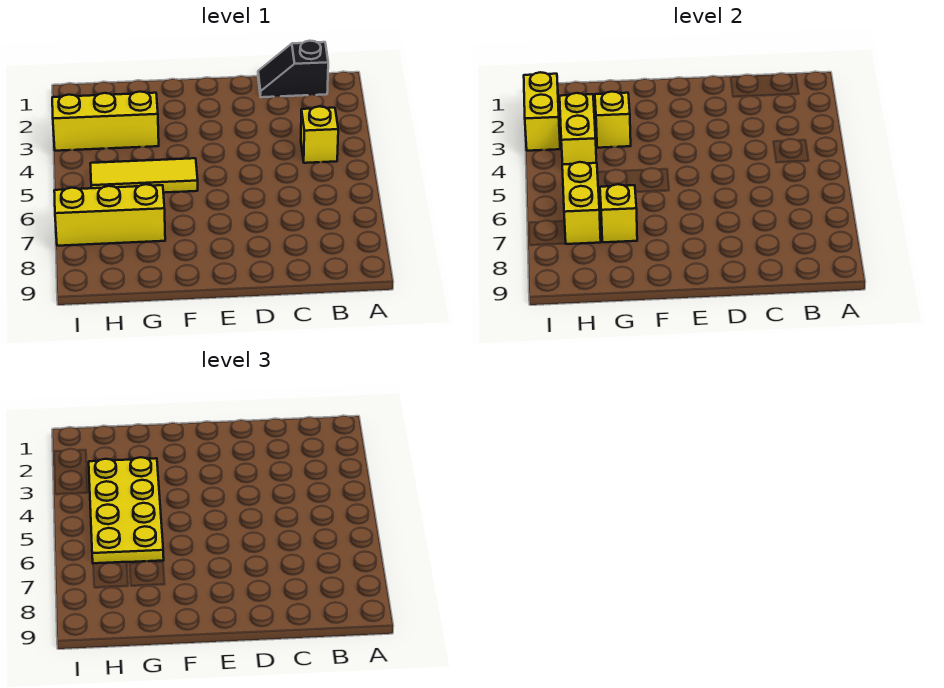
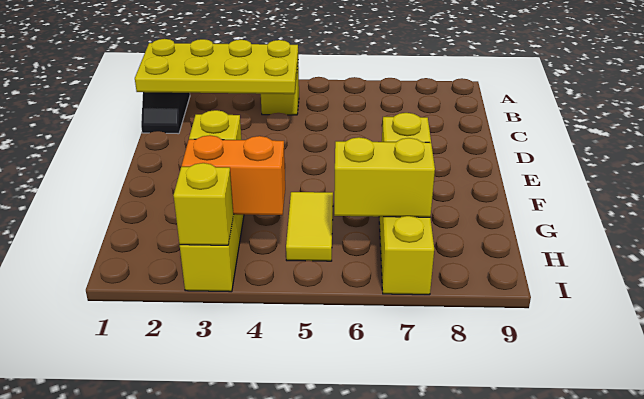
yellow 1x3 tile [90,158,198,193] -> yellow 1x2 tile [286,192,333,261]
yellow 2x4 plate [89,457,164,563] -> yellow 2x4 plate moved to [135,39,298,94]
yellow 1x2 brick [560,93,596,164] -> orange 1x2 brick [182,135,285,215]
yellow 1x2 brick [524,72,560,151] -> yellow 1x1 brick [174,163,234,245]

